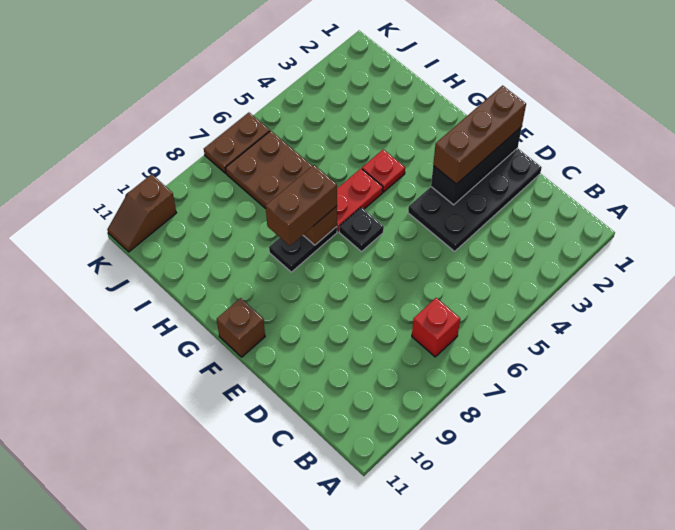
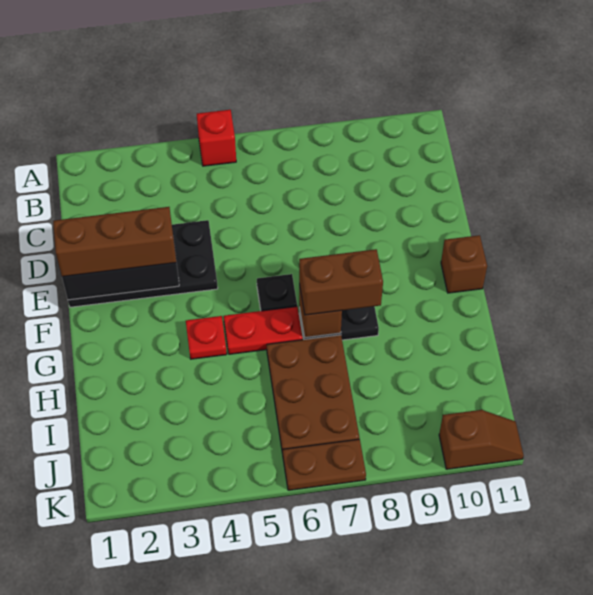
red 1x1 brick [412,298,460,357] -> red 1x1 brick moved to [197,110,236,166]

